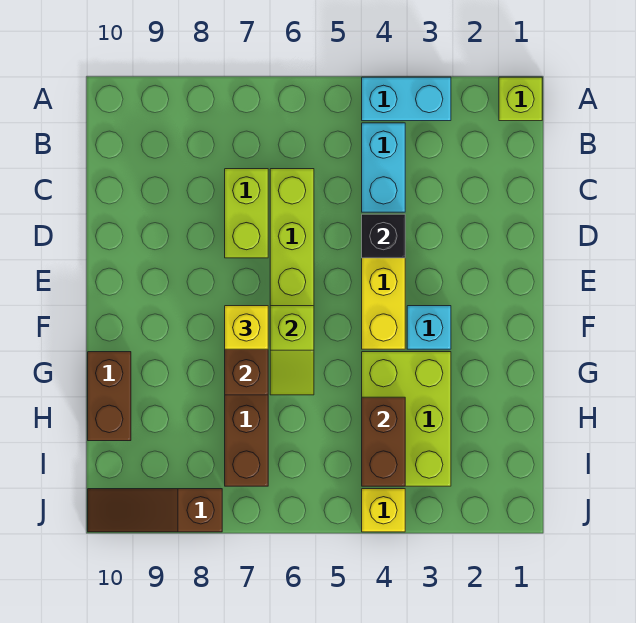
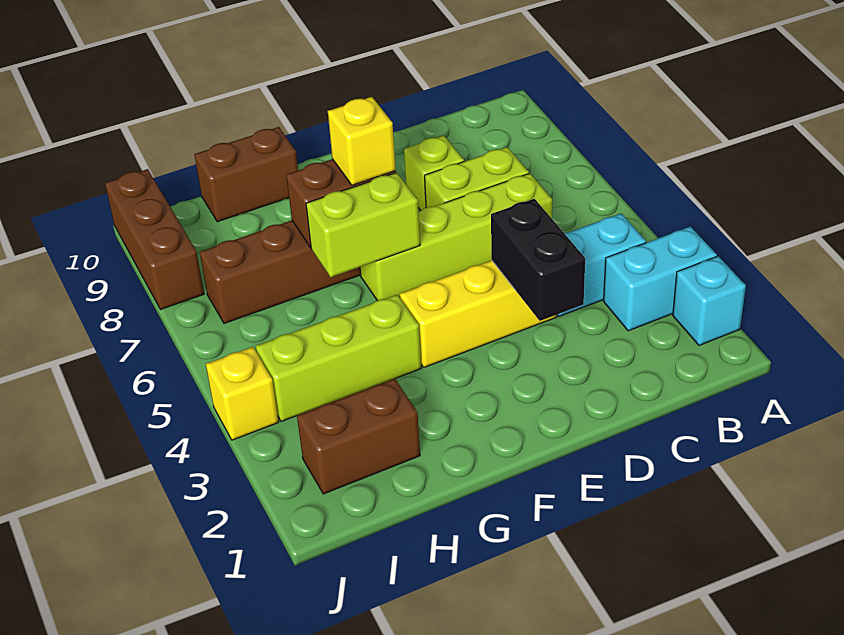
lime 1x1 brick [499,77,542,121] -> lime 1x1 brick moved to [404,136,464,210]
cyan 1x2 brick [362,77,451,121] -> cyan 1x2 brick turned to [604,227,717,331]
black 1x1 brick [362,214,405,258] -> black 1x2 brick [491,199,585,321]
cyan 1x1 brick [407,306,451,349] -> cyan 1x1 brick moved to [673,256,746,345]
lime 1x2 slope [270,306,314,395] -> lime 1x2 brick [306,173,420,277]
lime 2x3 brick [362,352,451,486] -> lime 1x3 brick [256,295,421,422]
brown 1x2 brick [362,397,405,486] -> brown 1x2 brick moved to [297,379,420,494]
brown 1x3 slope [88,489,222,532] -> brown 1x3 brick [105,169,204,310]

